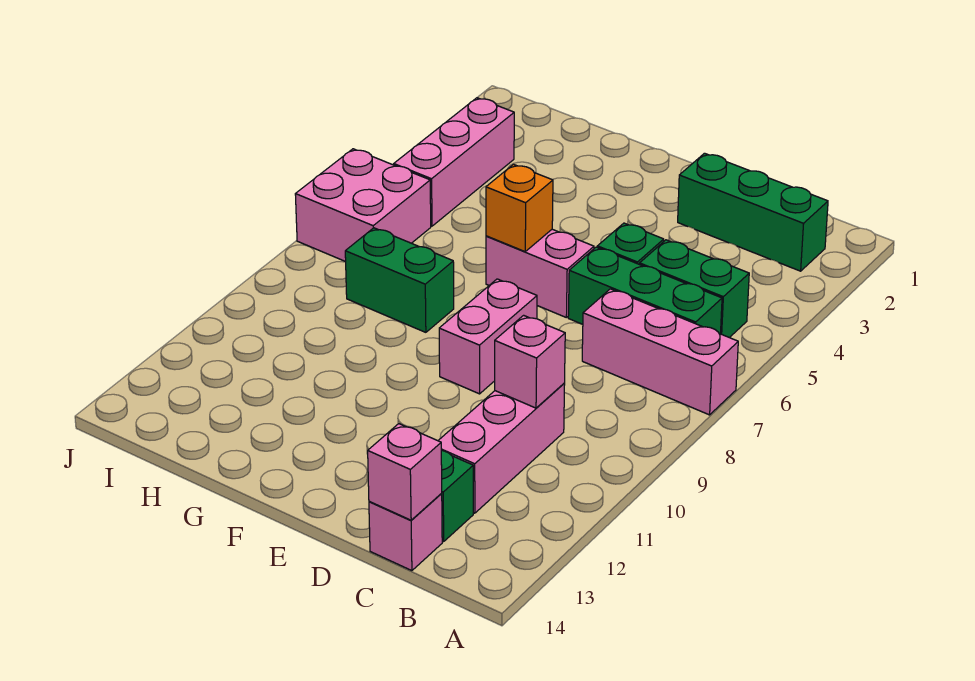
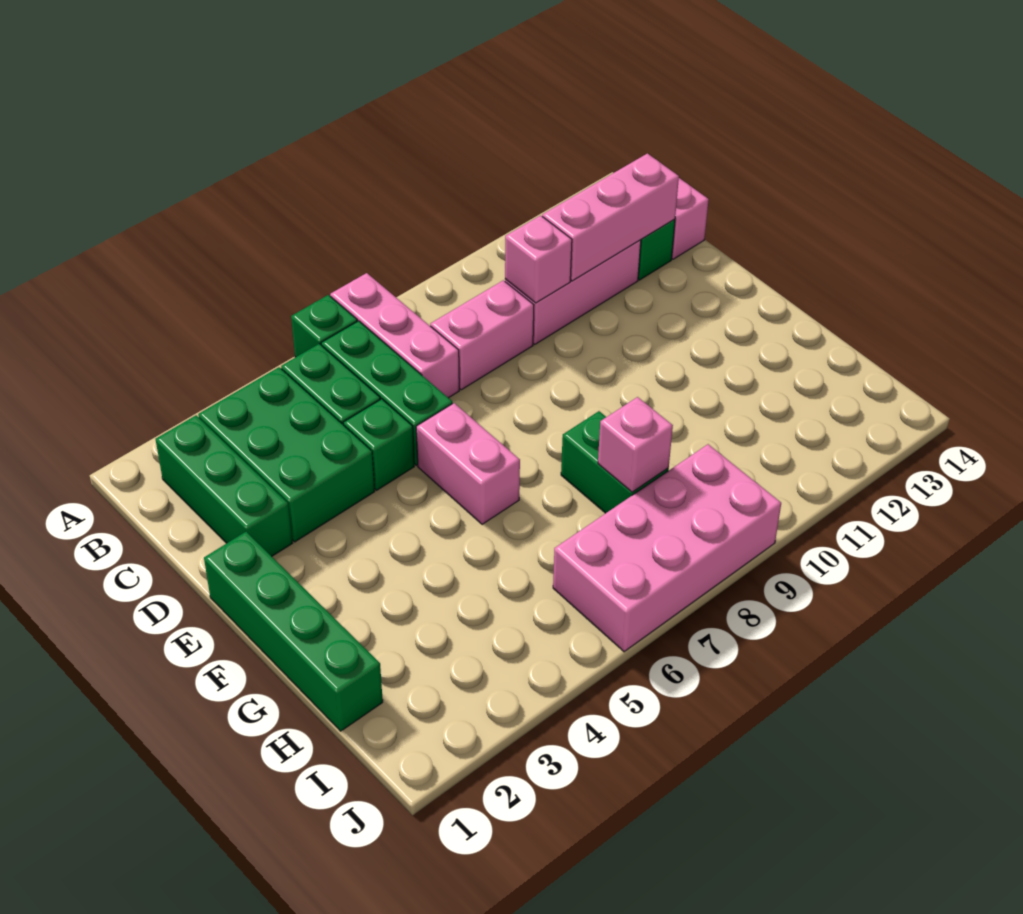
none -> green 1x1 brick [291,295,357,357]
none -> green 2x3 brick [198,367,375,542]
pink 1x1 brick [368,424,442,520] -> pink 1x1 brick moved to [598,397,673,492]
none -> green 1x4 brick [204,532,383,731]
pink 1x2 brick [439,279,537,394] -> pink 1x2 brick moved to [430,280,534,390]
orange 1x1 brick [486,164,553,251] -> none
pink 1x3 brick [394,98,514,226] -> pink 1x3 brick moved to [542,153,679,281]
pink 2x2 brick [295,149,431,262] -> pink 2x4 brick [553,444,781,652]

